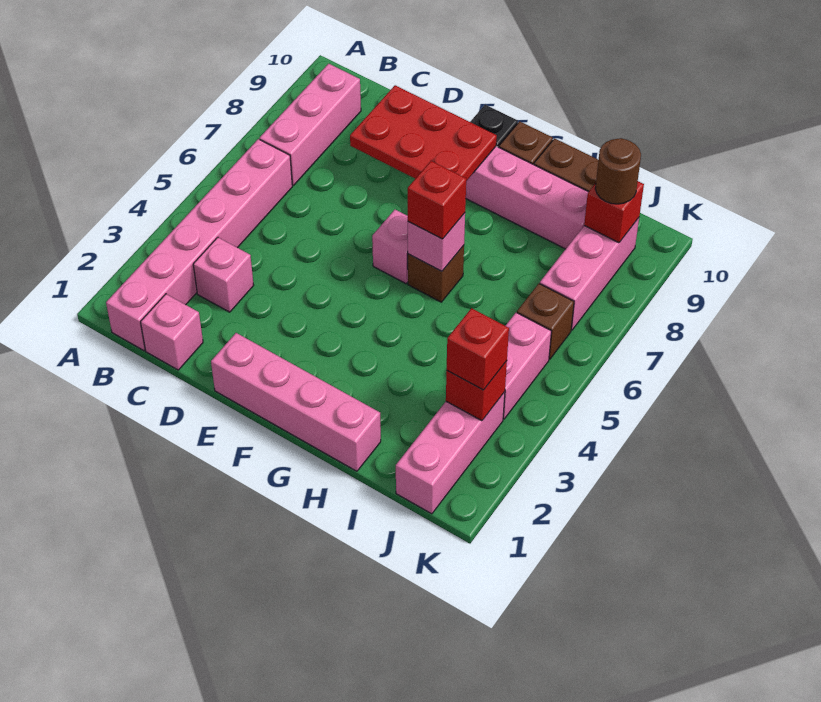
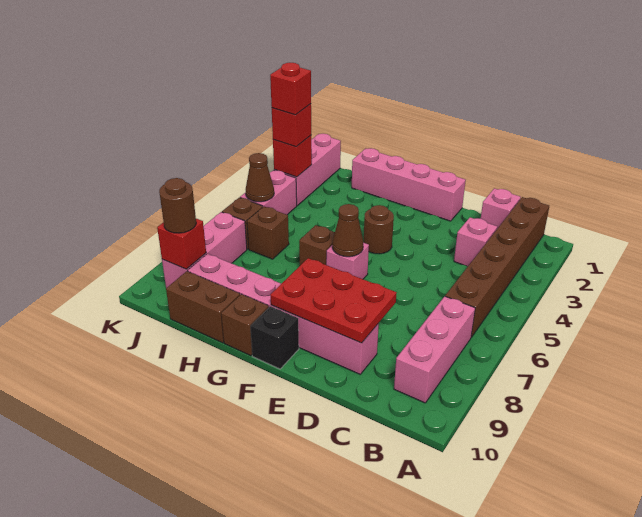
pink 1x6 brick [106,139,292,351] -> brown 1x6 brick [445,197,549,337]
none -> brown 1x1 round brick [364,205,394,254]
none -> brown 1x1 cone [332,204,364,257]
pink 1x1 brick [408,213,465,271] -> none
red 1x1 brick [408,161,466,239] -> red 1x1 brick moved to [270,63,311,115]
none -> brown 1x1 brick [247,207,289,259]
none -> brown 1x1 cone [246,153,274,202]

